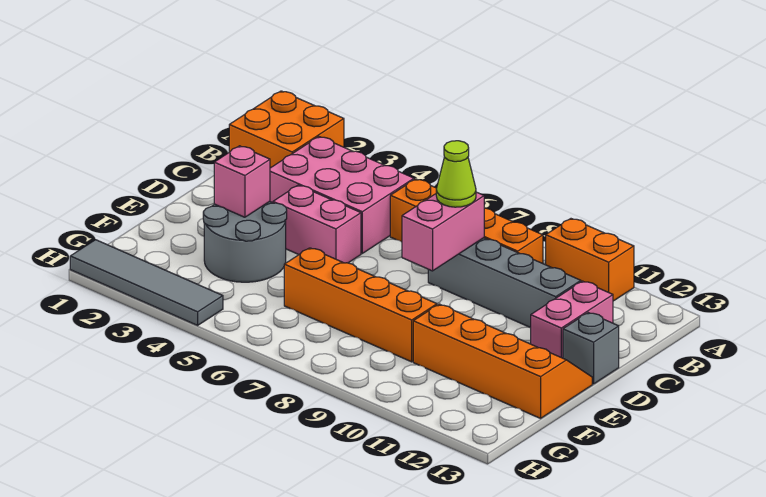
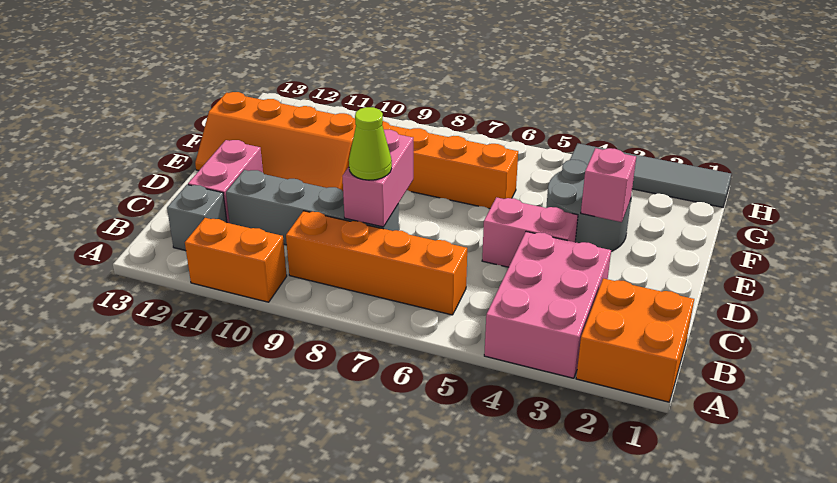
pink 2x3 brick [270,137,414,253] -> pink 2x3 brick turned to [484,232,611,378]
grey 1x1 brick [563,313,619,384] -> grey 1x1 brick moved to [167,185,227,251]

